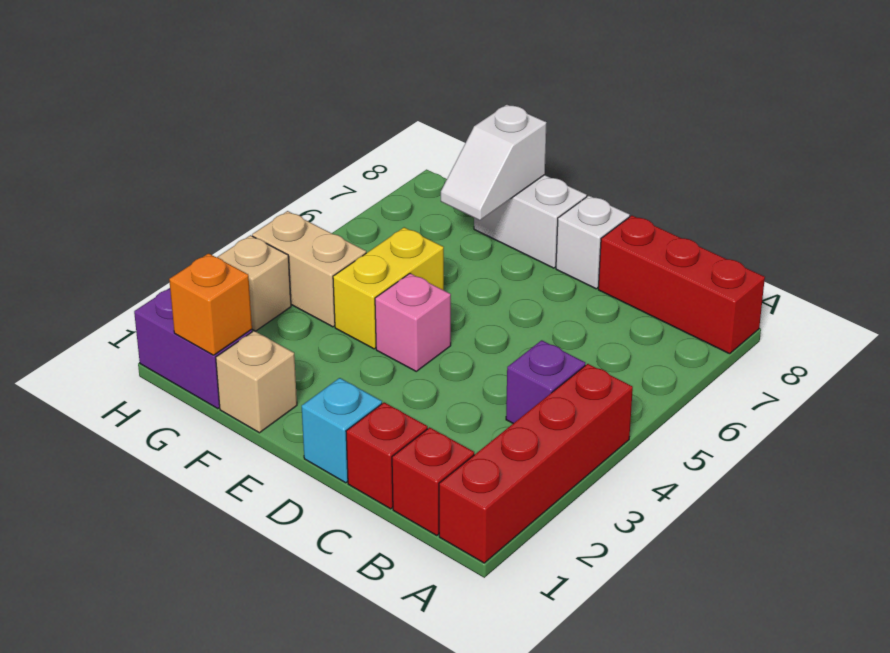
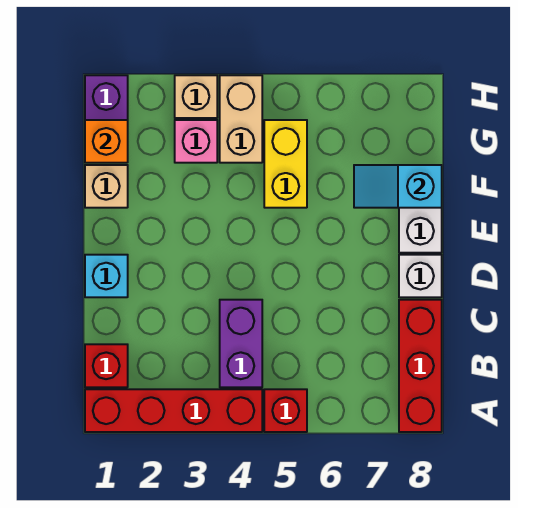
purple 1x1 brick [506,340,585,423] -> purple 1x2 brick [220,300,262,387]
red 1x1 brick [346,402,428,509] -> red 1x1 brick moved to [264,389,307,432]
pink 1x1 brick [375,273,451,371] -> pink 1x1 brick moved to [175,120,217,163]
yellow 1x2 brick [333,227,444,349] -> yellow 1x2 brick turned to [264,120,307,208]
white 1x2 slope [441,105,547,220] -> cyan 1x2 slope [354,165,442,208]

